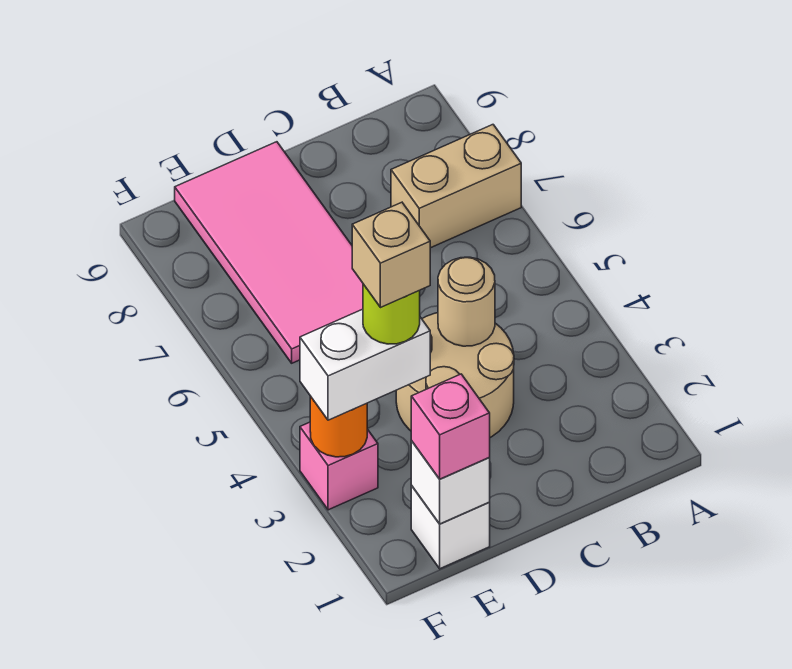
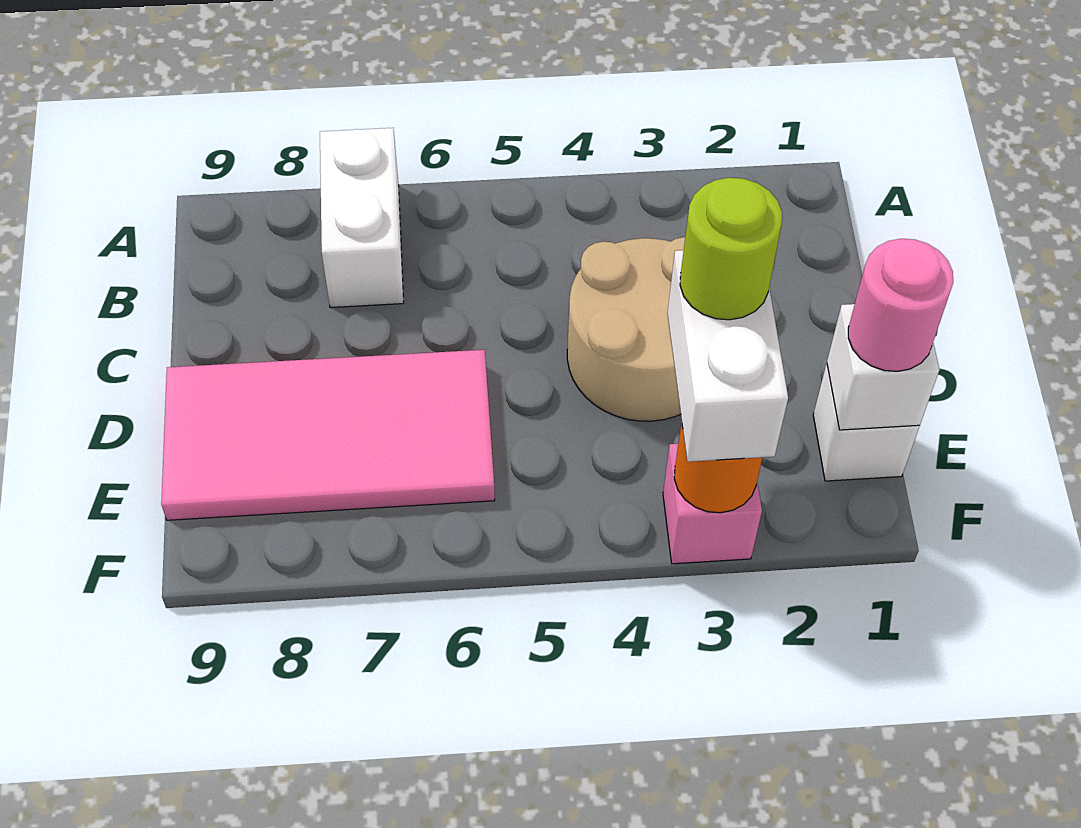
tan 1x2 brick [391,125,521,248] -> white 1x2 brick [320,128,404,308]
tan 1x1 round brick [438,257,495,346] -> none
pink 1x1 brick [411,374,490,479] -> pink 1x1 round brick [848,239,953,371]
tan 1x1 brick [352,202,430,308] -> none

